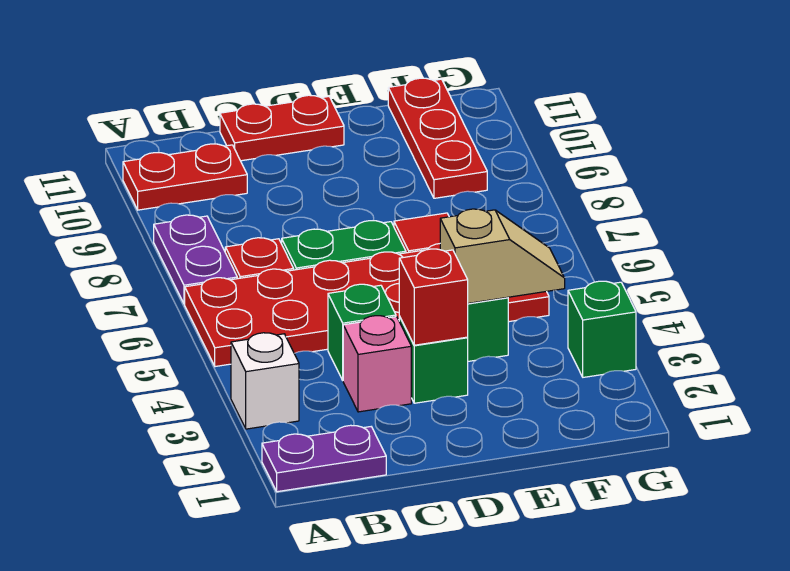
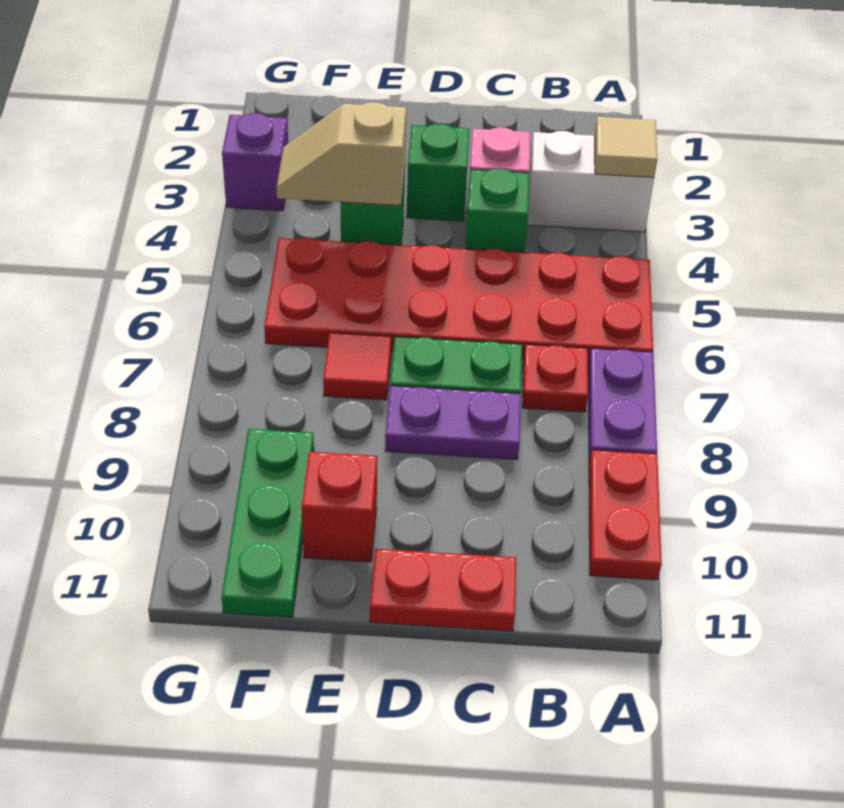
purple 1x2 plate [262,425,386,492] -> purple 1x2 plate moved to [385,386,521,460]
white 1x1 brick [231,333,299,429] -> white 1x2 brick [527,131,654,232]
none -> tan 1x1 tile [595,117,657,178]
red 1x2 plate [123,144,247,210] -> red 1x2 plate turned to [589,450,662,580]
red 1x1 brick [399,249,468,345] -> red 1x1 brick moved to [302,452,377,562]
red 1x3 plate [388,78,487,198] -> green 1x3 plate [221,429,314,617]
green 1x1 brick [568,281,636,377] -> purple 1x1 brick [222,113,288,211]

